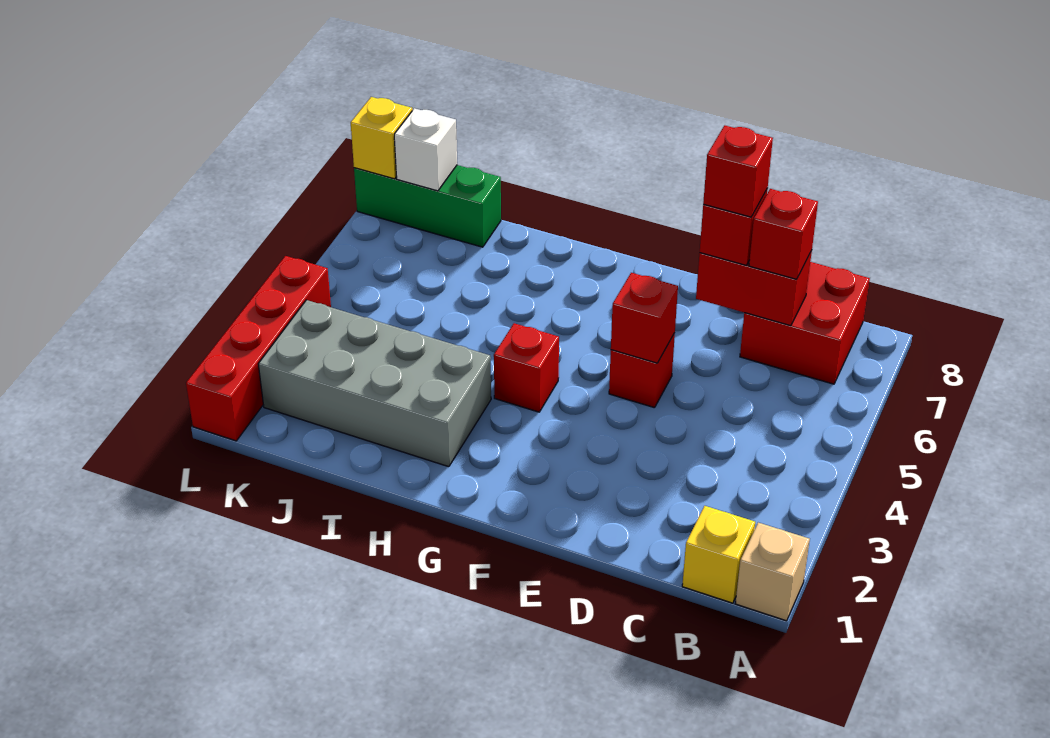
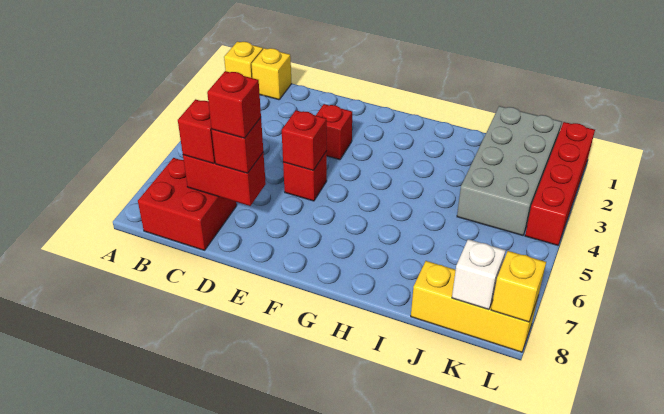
tan 1x1 brick [735,523,810,621] -> yellow 1x1 brick [224,42,263,78]
red 1x1 brick [494,323,559,412] -> red 1x1 brick moved to [316,104,352,160]
grey 2x4 brick [258,300,491,467] -> grey 2x4 brick turned to [457,106,562,235]
green 1x3 brick [354,165,501,247] -> yellow 1x3 brick [411,261,538,352]

